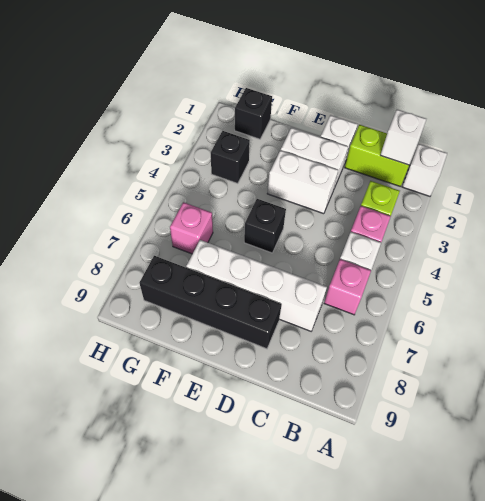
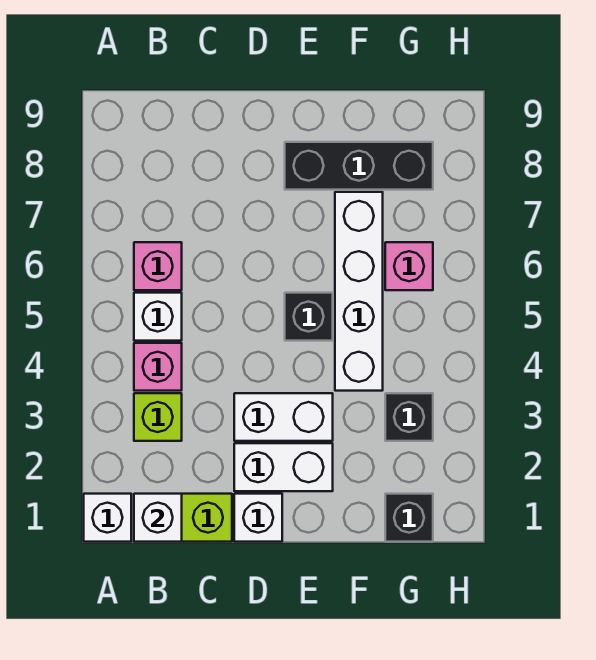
white 1x4 brick [186,240,327,331] -> white 1x4 brick turned to [335,192,383,391]
black 1x4 brick [139,256,282,349] -> black 1x3 brick [285,142,433,190]

